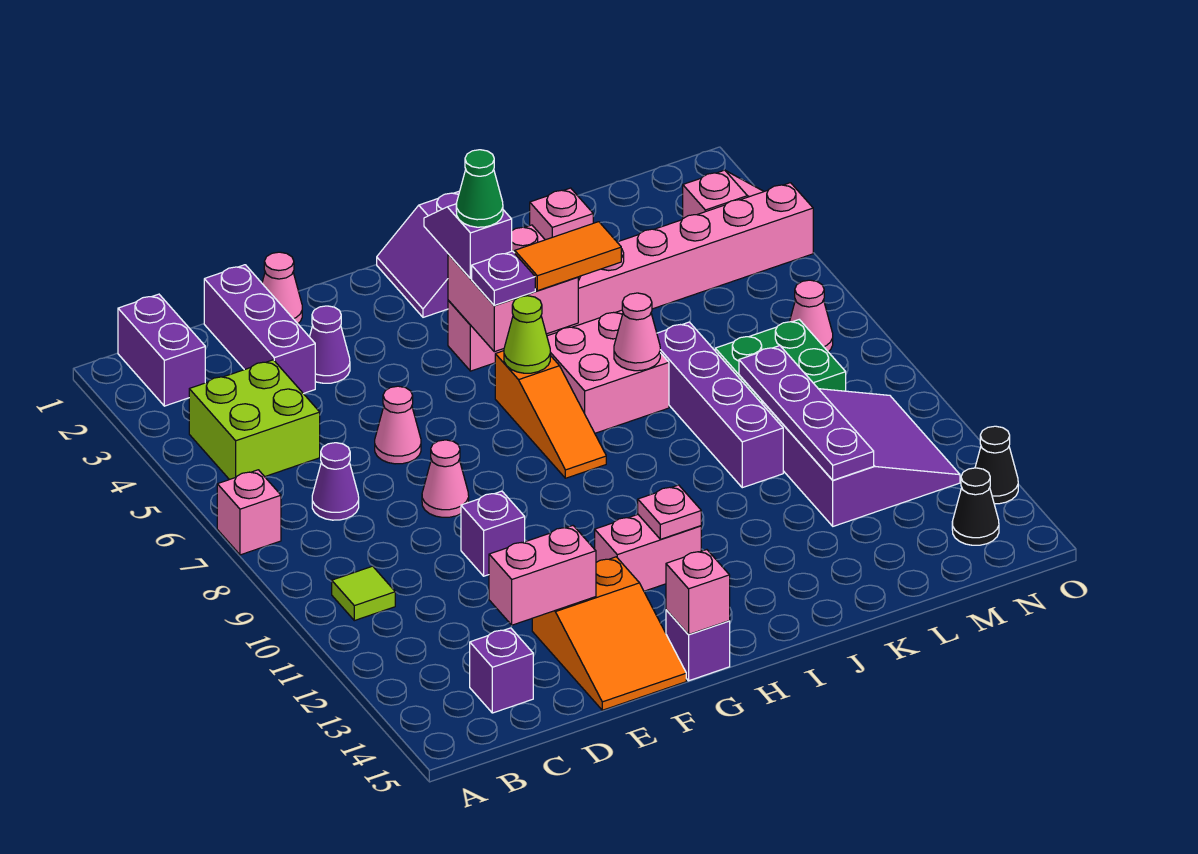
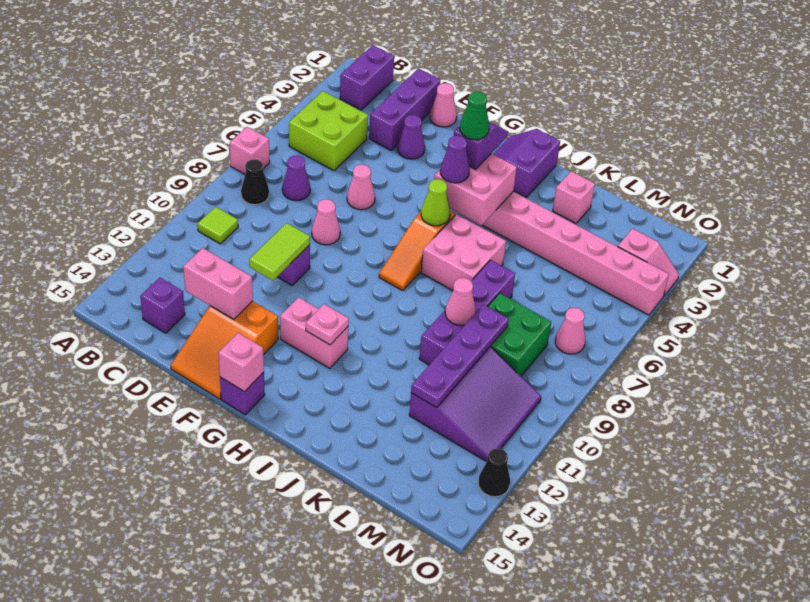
none -> lime 1x2 tile [249,223,310,280]
purple 1x1 plate [472,251,535,305] -> purple 1x1 cone [440,136,470,183]
orange 1x2 tile [515,222,621,291] -> none
pink 1x1 cone [614,293,660,371] -> pink 1x1 cone moved to [445,278,476,325]
black 1x1 cone [952,468,999,545] -> black 1x1 cone moved to [241,159,269,205]

